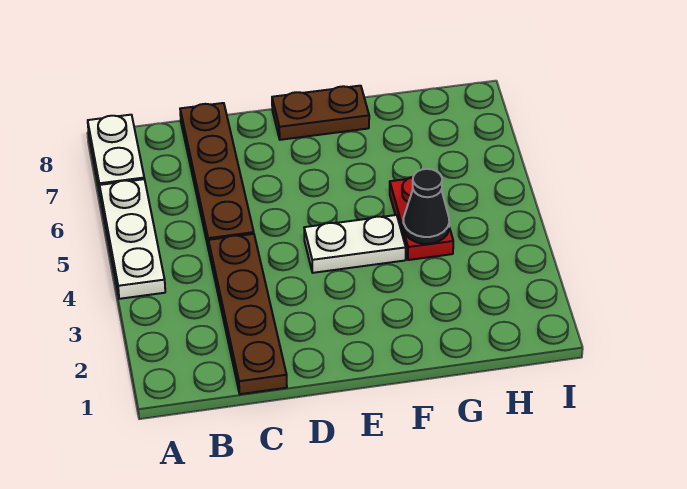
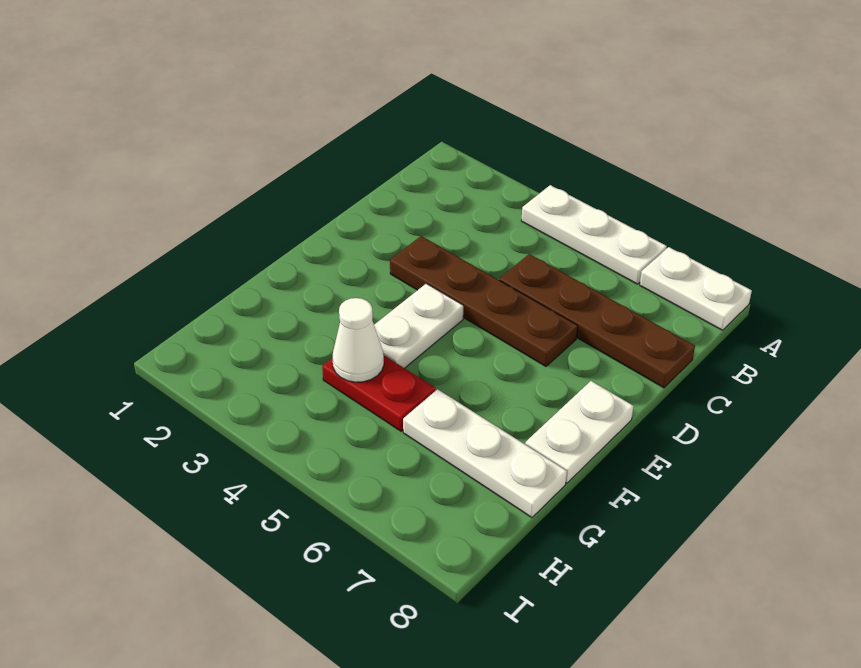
brown 1x4 plate [208,234,287,394] -> brown 1x4 plate moved to [390,236,578,366]
brown 1x2 plate [272,86,369,140] -> white 1x2 plate [525,381,634,483]
black 1x1 cone [403,169,449,244] -> white 1x1 cone [332,298,384,382]
none -> white 1x3 plate [403,389,567,517]

